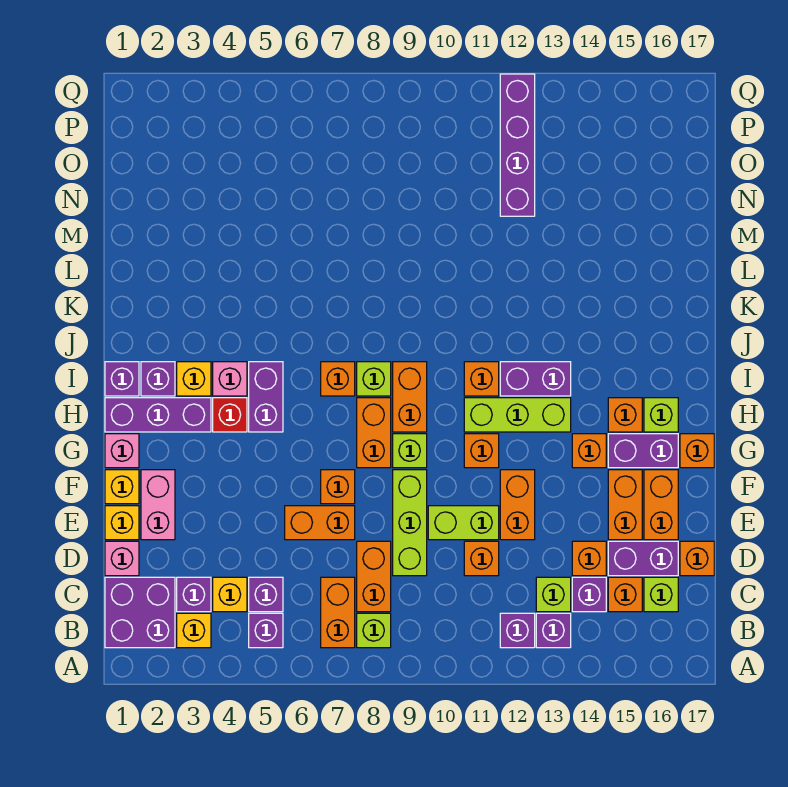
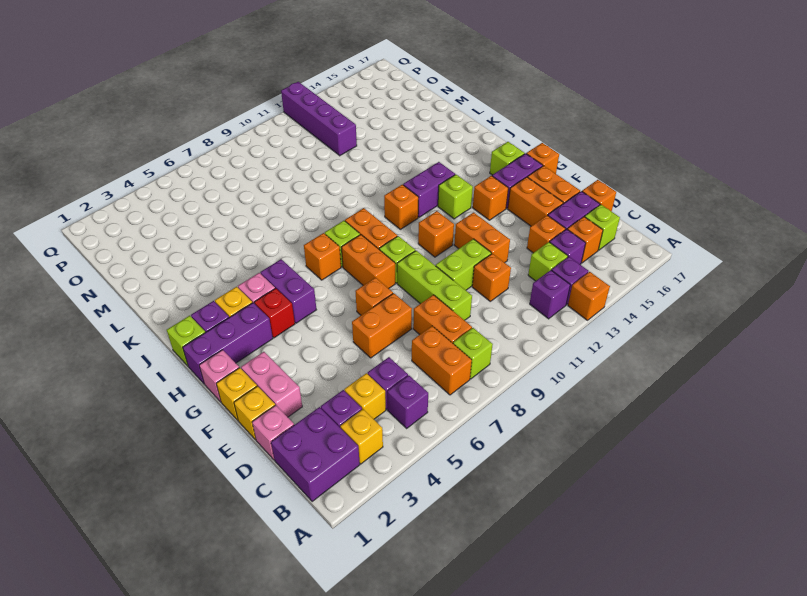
lime 1x3 brick [464,398,571,432] -> lime 1x1 brick [438,175,473,219]
orange 1x1 brick [608,398,642,432] -> orange 1x1 brick moved to [568,272,610,320]
purple 1x1 brick [105,362,139,396] -> lime 1x1 brick [167,316,205,366]

